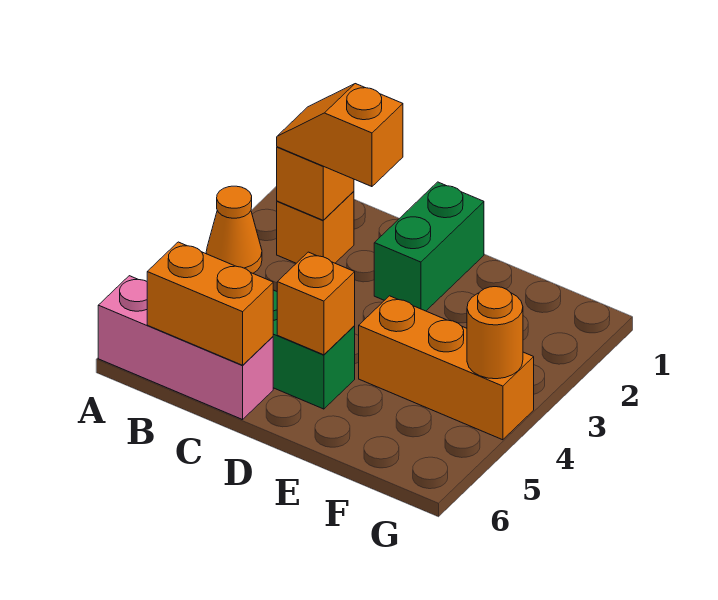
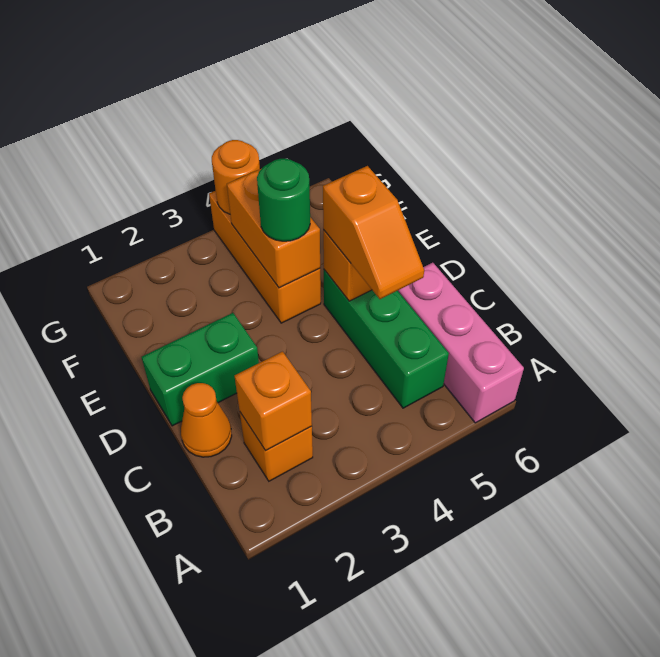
orange 1x1 cone [206,186,262,273] -> orange 1x1 cone moved to [181,383,232,457]
orange 1x2 slope [277,84,403,187] -> orange 1x2 slope moved to [323,166,424,299]
orange 1x2 brick [147,242,273,365] -> orange 1x2 brick moved to [227,169,320,288]
none -> green 1x1 round brick [257,159,310,241]

